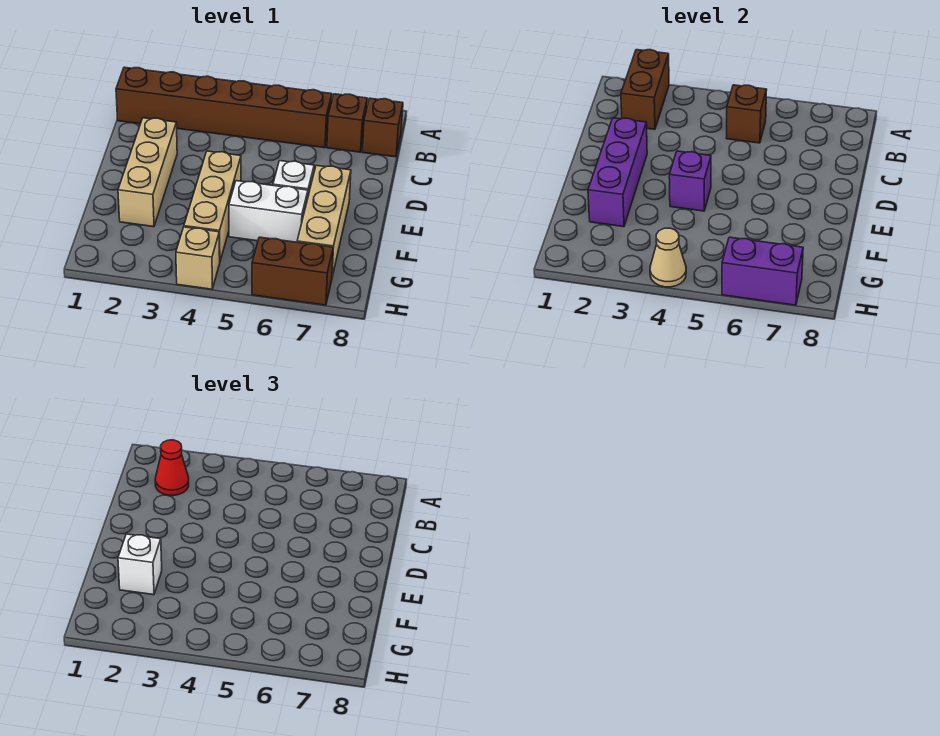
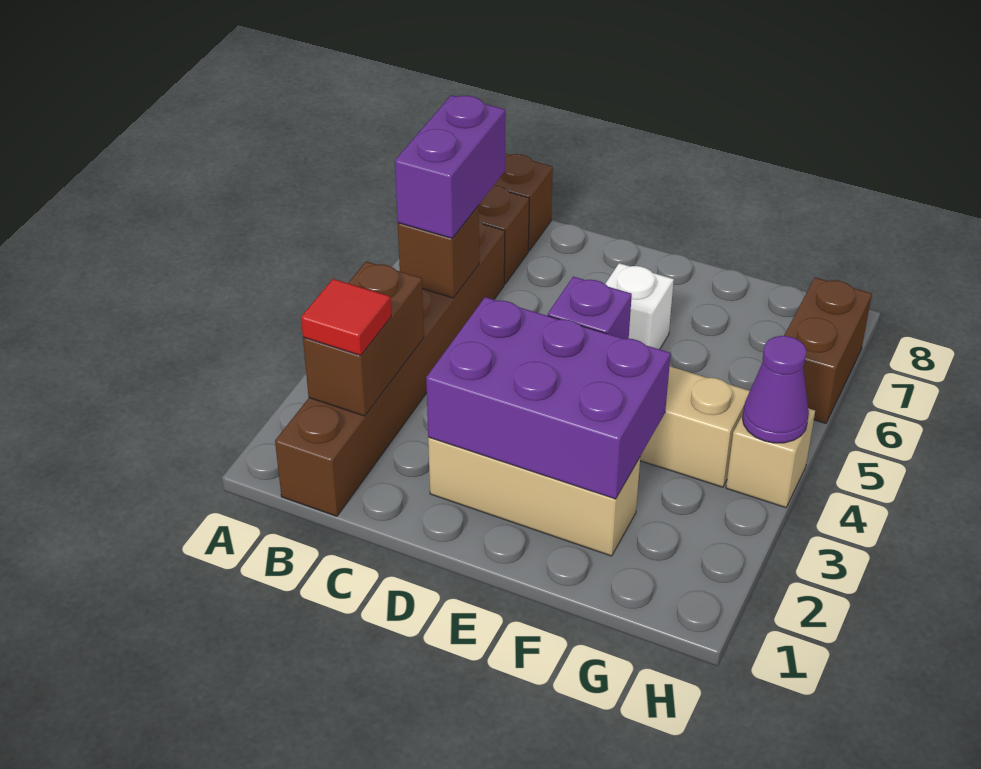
brown 1x2 brick [621,50,669,129] -> brown 1x2 brick turned to [303,261,424,416]
red 1x1 cone [155,440,189,496] -> red 1x1 tile [301,279,391,355]
purple 1x3 brick [588,118,647,227] -> purple 2x3 brick [426,297,671,499]
tan 1x3 brick [297,165,351,276] -> none
white 1x1 brick [118,534,162,595] -> none
white 1x2 brick [229,181,308,242] -> none
tan 1x1 cone [650,228,686,287] -> purple 1x1 cone [742,336,809,443]
purple 1x2 brick [722,237,803,305] -> purple 1x2 brick moved to [395,95,506,238]

